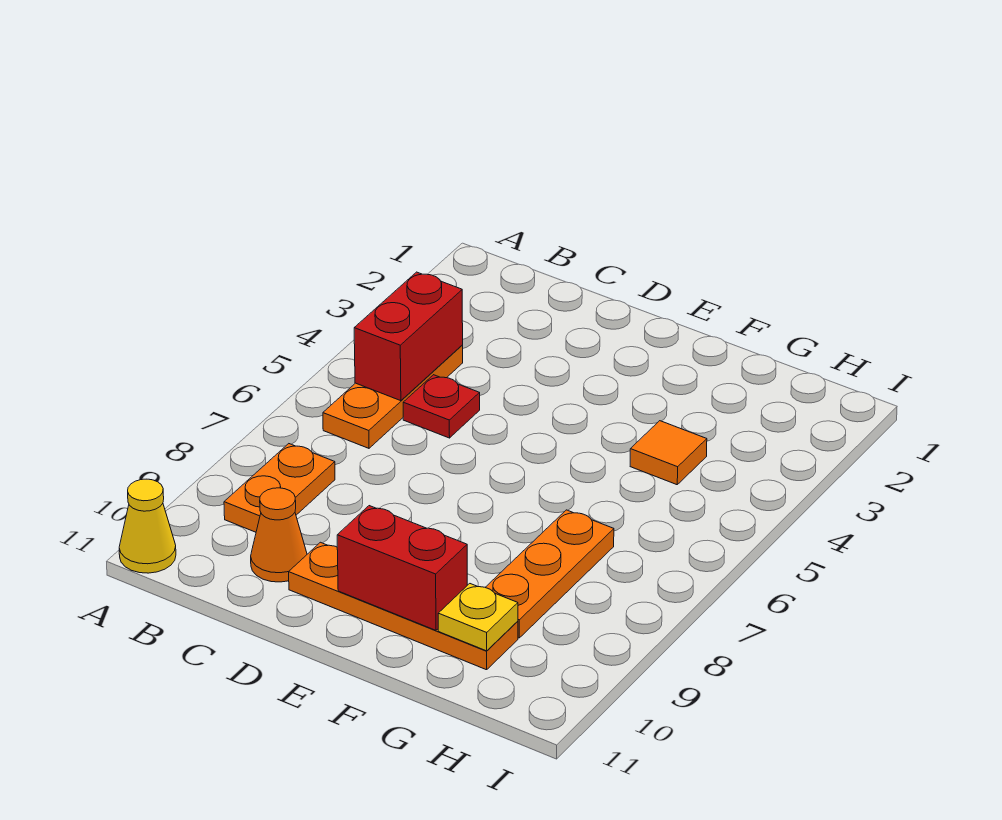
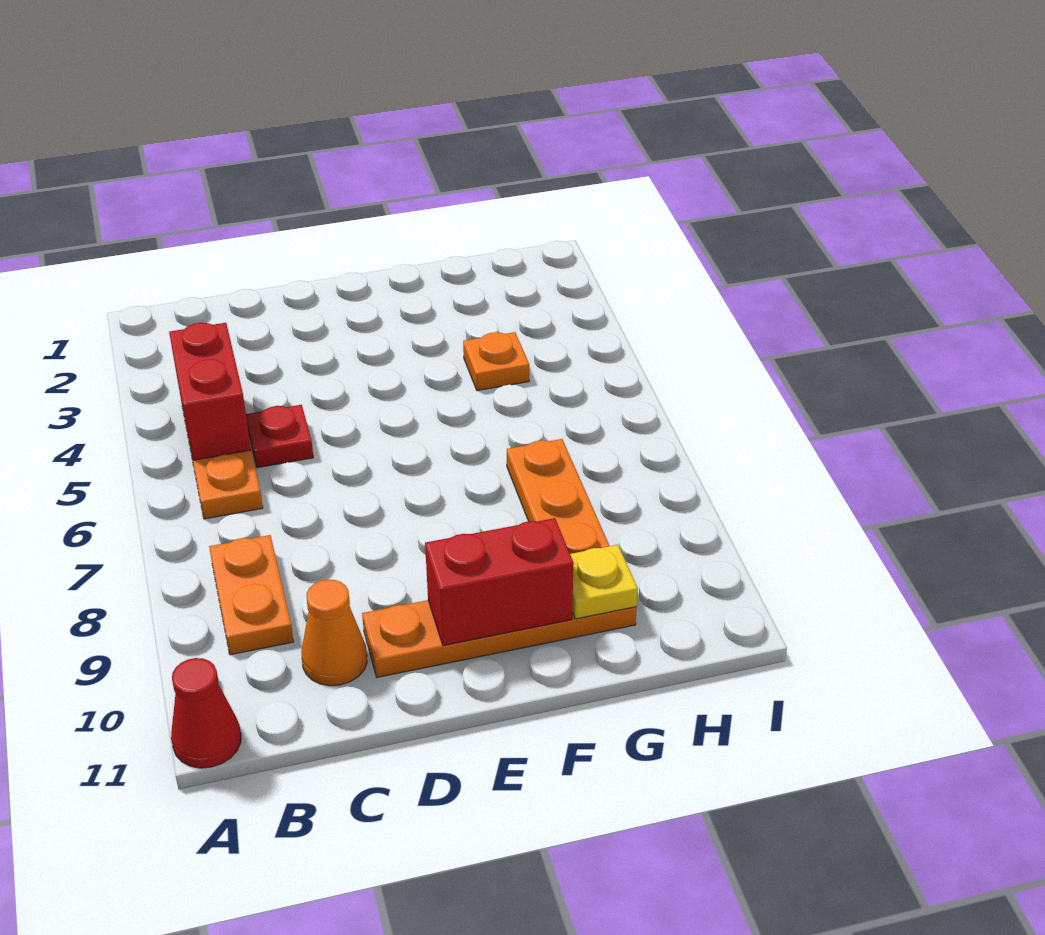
yellow 1x1 cone [119,479,176,573] -> red 1x1 cone [171,658,241,768]
orange 1x1 tile [630,421,707,485] -> orange 1x1 plate [463,332,529,391]

